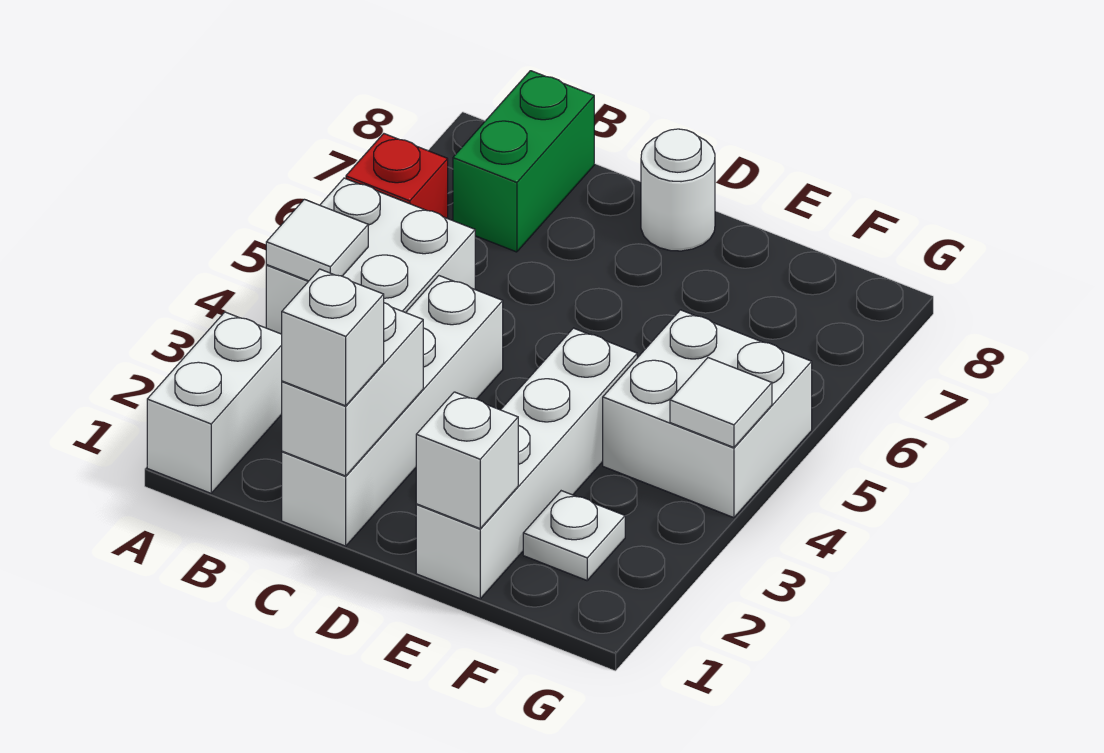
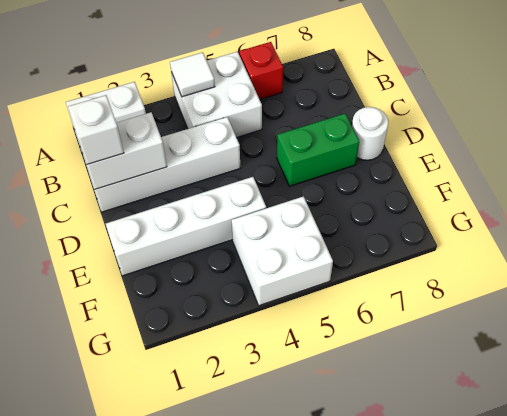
green 1x2 brick [453,71,594,252] -> green 1x2 brick moved to [277,114,359,186]
white 1x1 brick [416,392,518,529] -> none
white 1x1 plate [523,491,625,580] -> none
white 1x1 tile [670,358,772,447] -> none

